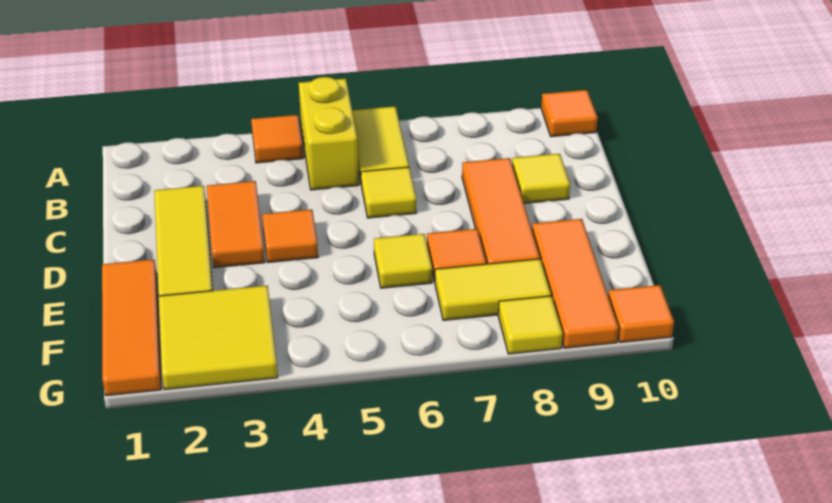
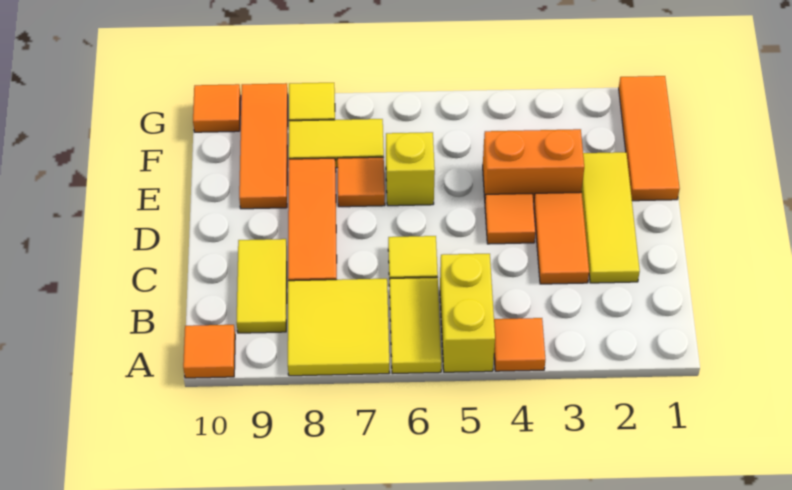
yellow 1x1 tile [512,154,570,203] -> yellow 1x2 tile [237,239,287,333]
none -> orange 1x2 brick [483,129,584,203]
yellow 1x1 tile [374,234,432,288] -> yellow 1x1 brick [386,132,435,206]
yellow 2x2 tile [159,286,278,390] -> yellow 2x2 tile moved to [288,279,389,376]

